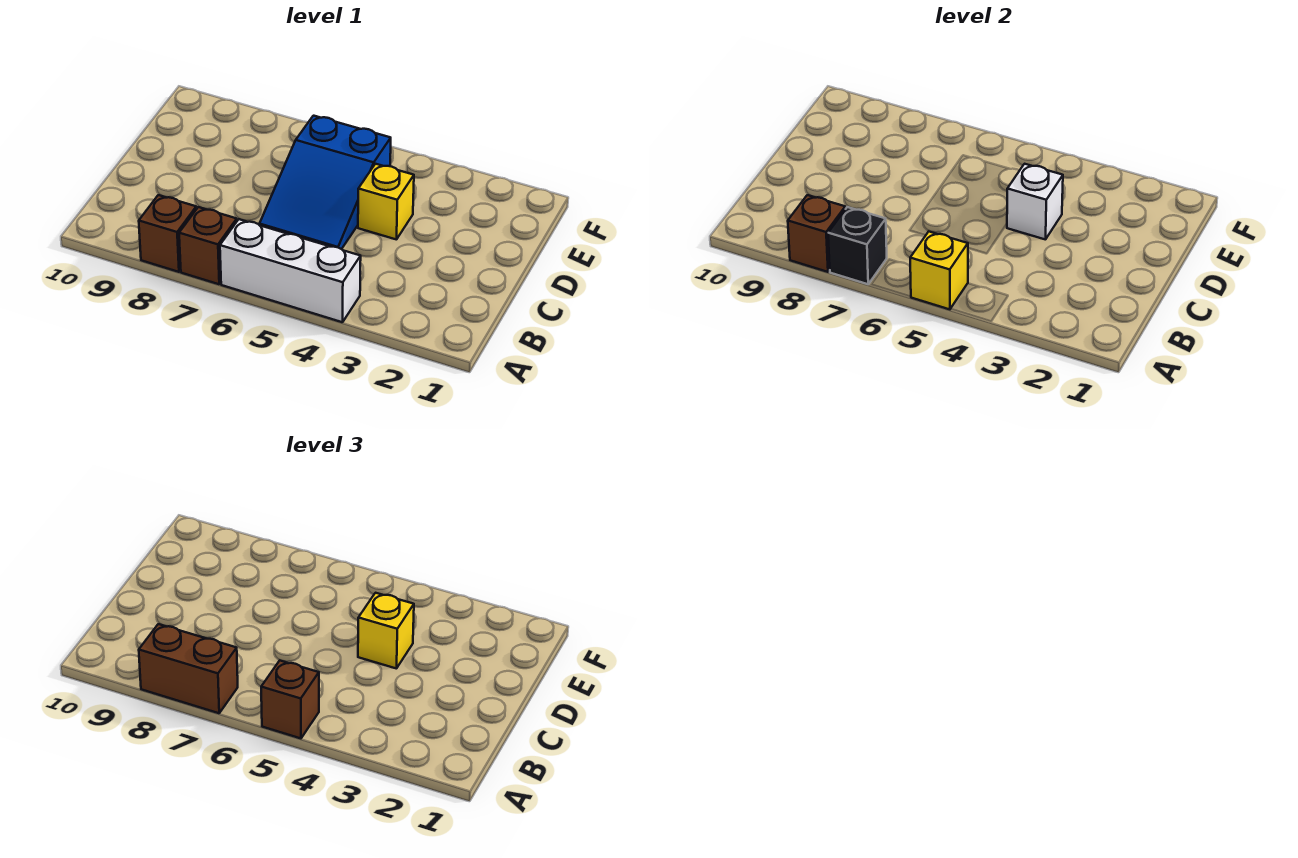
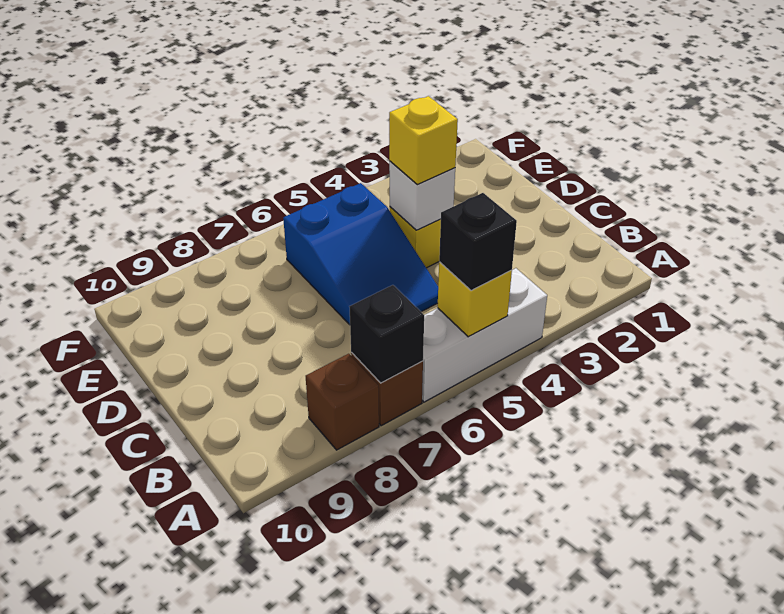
brown 1x1 brick [261,661,319,738] -> black 1x1 brick [439,193,517,291]
brown 1x2 brick [139,624,238,713] -> none
brown 1x1 brick [788,195,845,272] -> none

